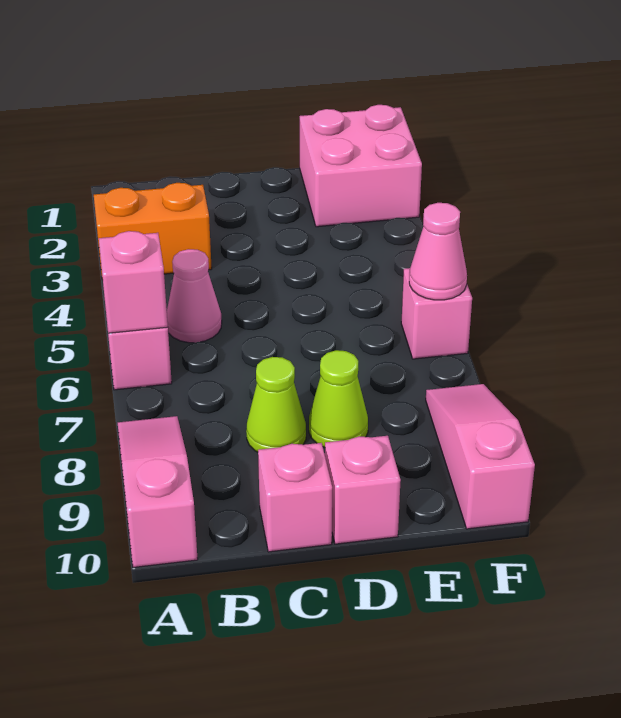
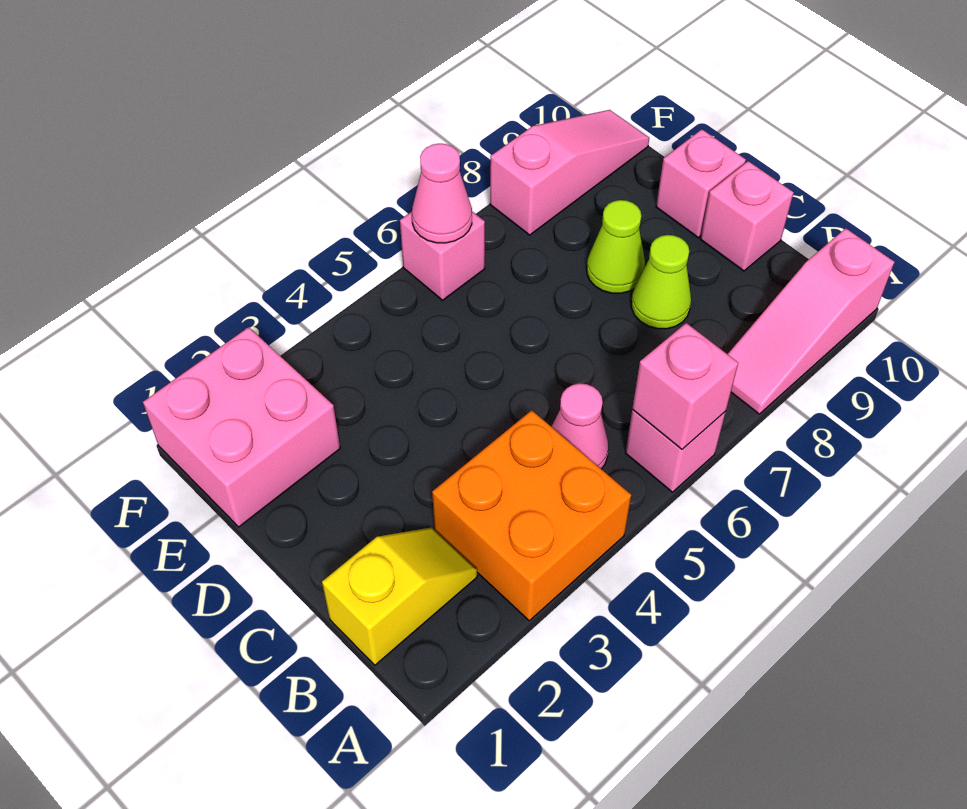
orange 1x2 brick [94,183,212,280] -> orange 2x2 brick [432,410,631,621]
none -> yellow 1x2 slope [322,527,477,665]
pink 1x3 slope [426,384,535,529] -> pink 1x3 slope turned to [490,110,649,235]

